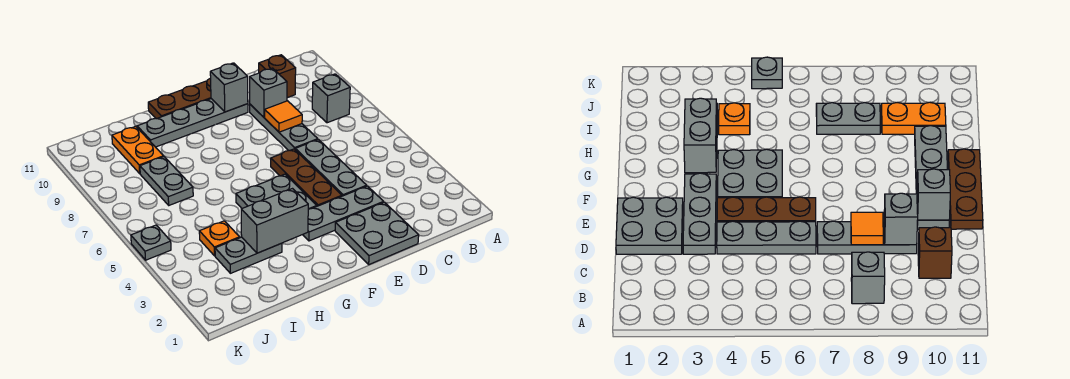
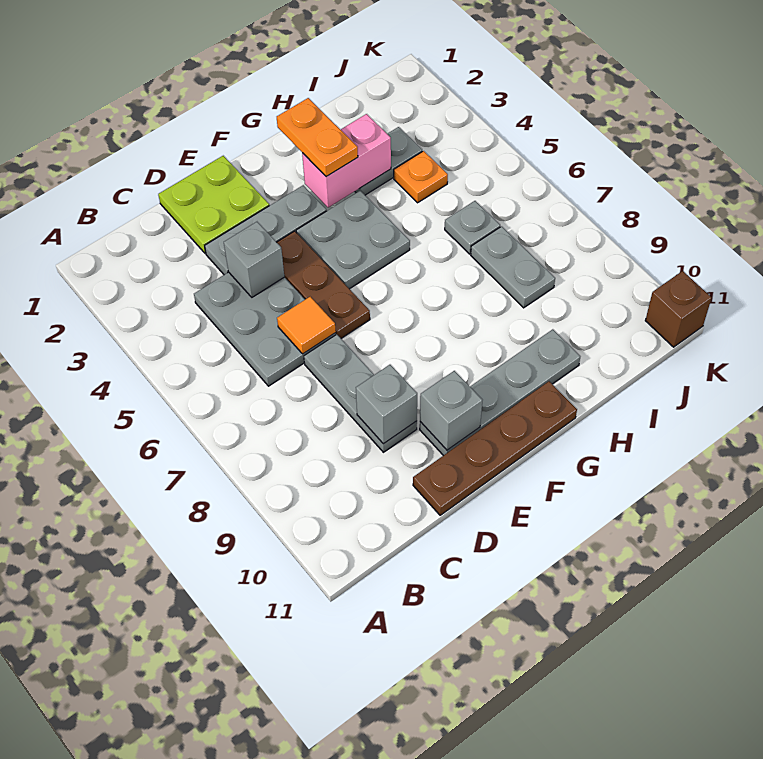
grey 1x1 brick [312,74,350,123] -> grey 1x1 brick moved to [224,222,284,297]
brown 1x1 brick [259,55,296,98] -> brown 1x1 brick moved to [645,271,712,347]
grey 2x2 plate [335,202,419,264] -> lime 2x2 plate [158,156,269,254]
grey 1x3 plate [295,140,367,196] -> grey 2x3 plate [194,272,336,386]
orange 1x1 tile [265,101,302,132] -> orange 1x1 tile moved to [277,297,336,354]
brown 1x3 plate [148,78,211,119] -> brown 1x4 plate [413,381,577,515]
grey 1x2 brick [241,189,308,253] -> pink 1x2 brick [302,114,391,208]
orange 1x2 plate [112,126,164,173] -> orange 1x2 plate moved to [277,98,358,177]
grey 1x1 plate [131,225,171,260] -> grey 1x1 plate moved to [445,201,500,254]

